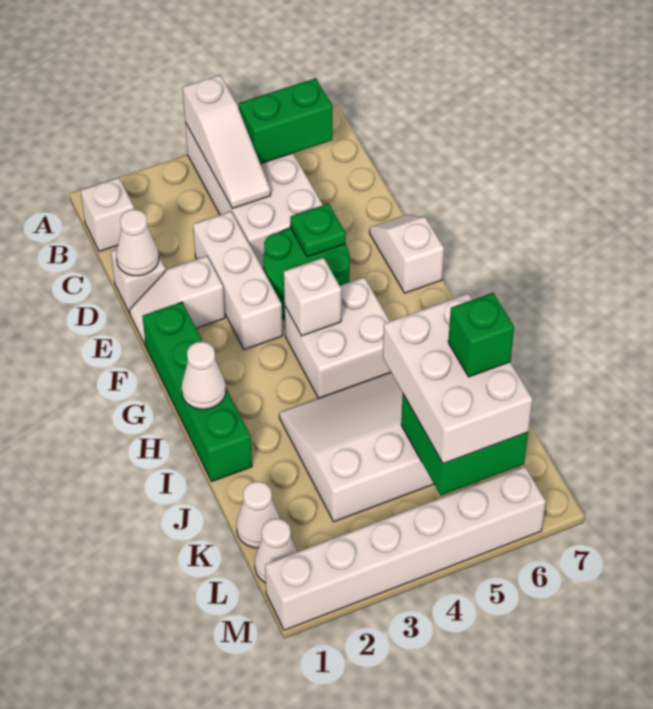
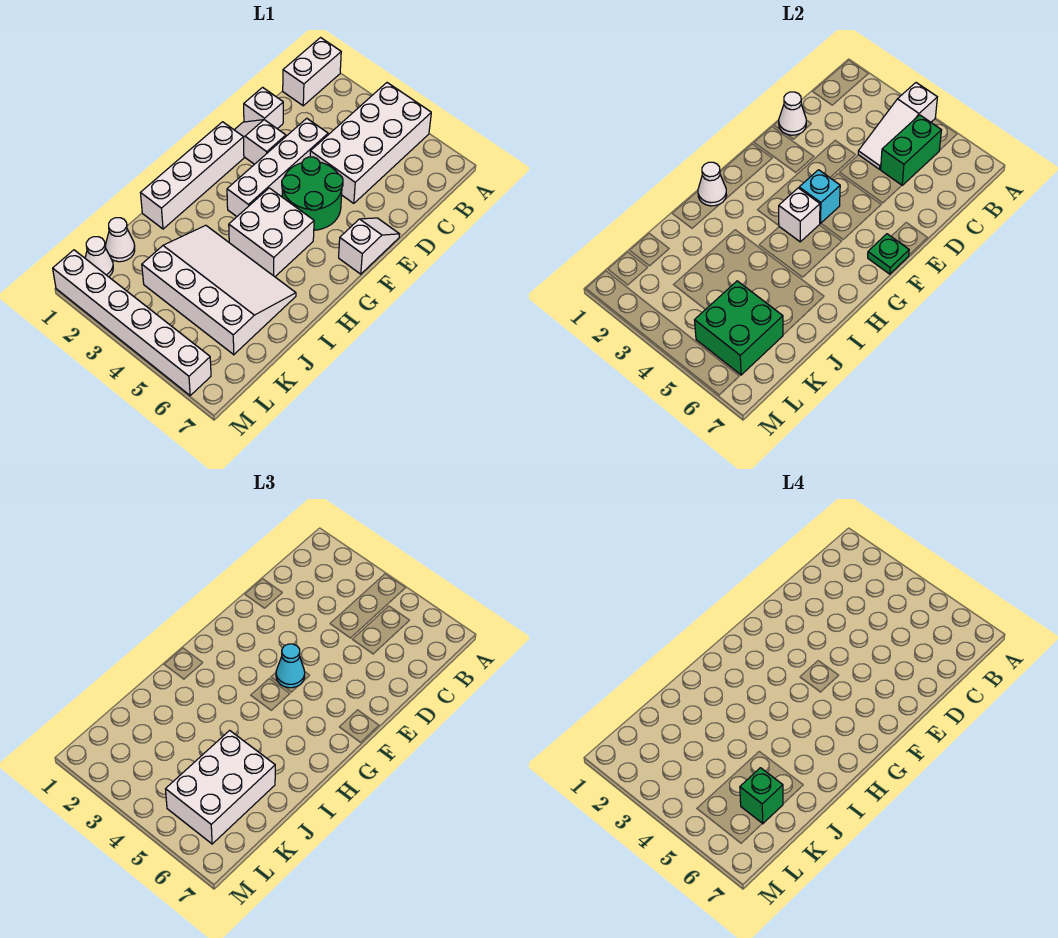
white 1x1 brick [81,178,134,252] -> white 1x2 brick [283,38,341,106]
green 1x2 brick [239,78,332,164] -> green 1x2 brick turned to [881,115,941,185]
white 1x3 brick [193,211,283,350] -> white 1x4 brick [227,118,328,217]
green 1x1 plate [290,203,346,257] -> green 1x1 plate moved to [868,234,909,274]
green 1x4 brick [142,302,252,481] -> white 1x4 brick [141,122,244,229]
none -> cyan 1x1 brick [799,170,840,224]
none -> cyan 1x1 cone [276,644,305,688]

